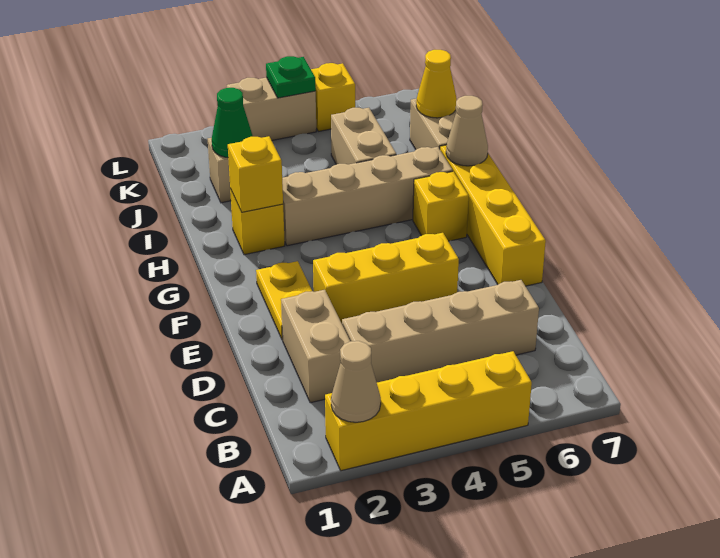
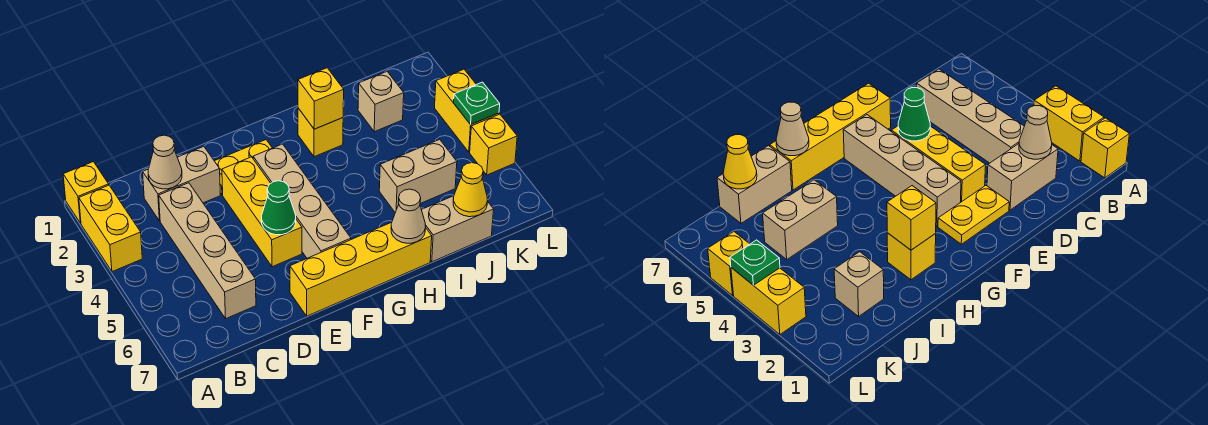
yellow 1x4 brick [325,351,532,471] -> yellow 1x2 brick [79,185,142,272]
tan 1x1 cone [331,341,381,422] -> tan 1x1 cone moved to [148,135,182,189]
yellow 1x1 brick [413,172,469,241] -> yellow 1x1 brick moved to [63,162,109,223]
tan 1x4 brick [282,147,453,246] -> tan 1x4 brick moved to [253,144,351,258]
green 1x1 cone [212,88,253,157] -> green 1x1 cone moved to [262,181,296,235]
tan 1x2 brick [227,77,316,140] -> yellow 1x2 brick [435,69,499,152]

